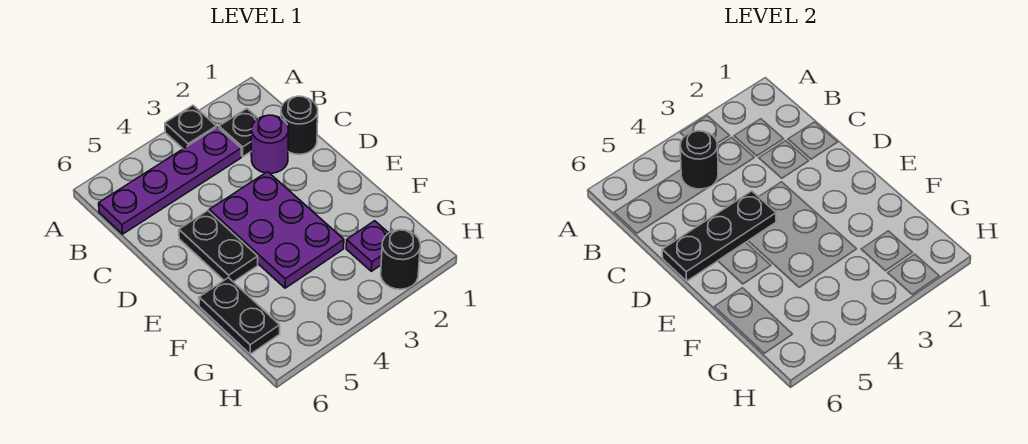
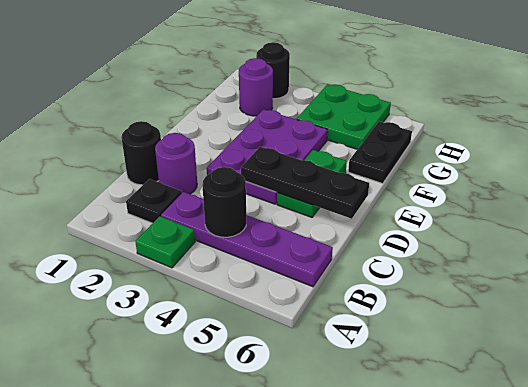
black 1x1 plate [165,105,216,149] -> green 1x1 plate [135,216,195,268]
black 1x2 plate [179,211,258,282] -> green 1x2 plate [277,150,347,217]
purple 1x1 plate [346,221,388,271] -> purple 1x1 round brick [239,58,273,116]
none -> green 2x2 plate [297,85,391,149]

